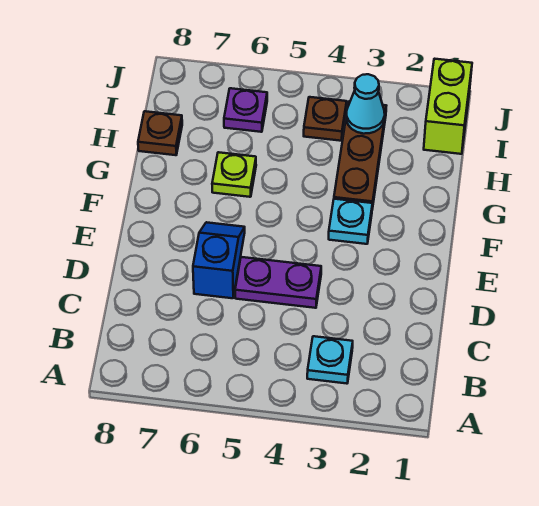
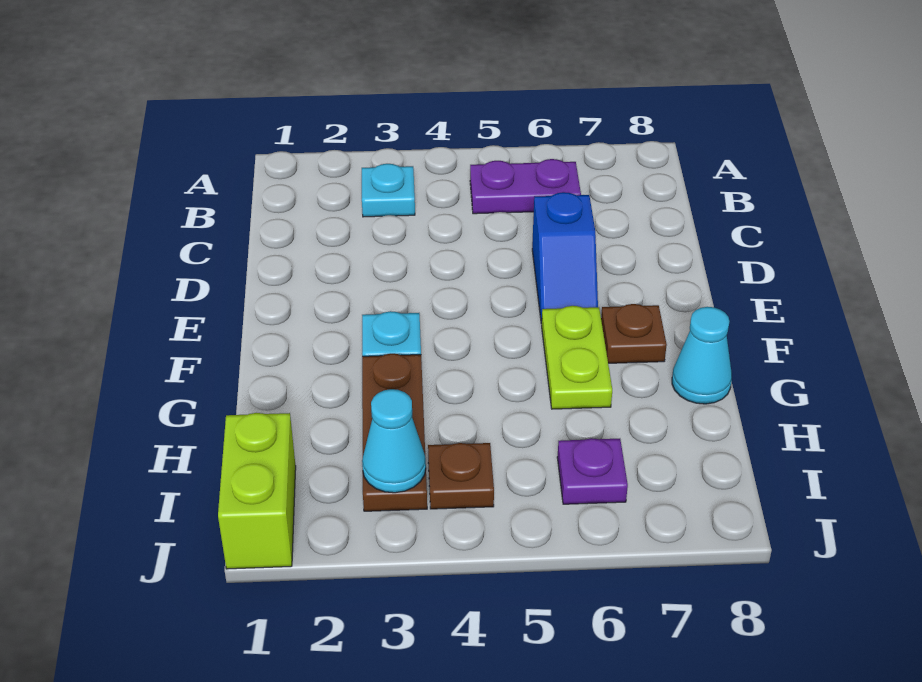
purple 1x2 plate [235,257,321,308] -> purple 1x2 plate moved to [470,159,581,214]
lime 1x1 plate [212,152,256,197] -> lime 1x2 plate [542,306,612,409]
none -> cyan 1x1 cone [672,307,732,404]
brown 1x1 plate [138,111,182,155] -> brown 1x1 plate moved to [601,304,667,363]

